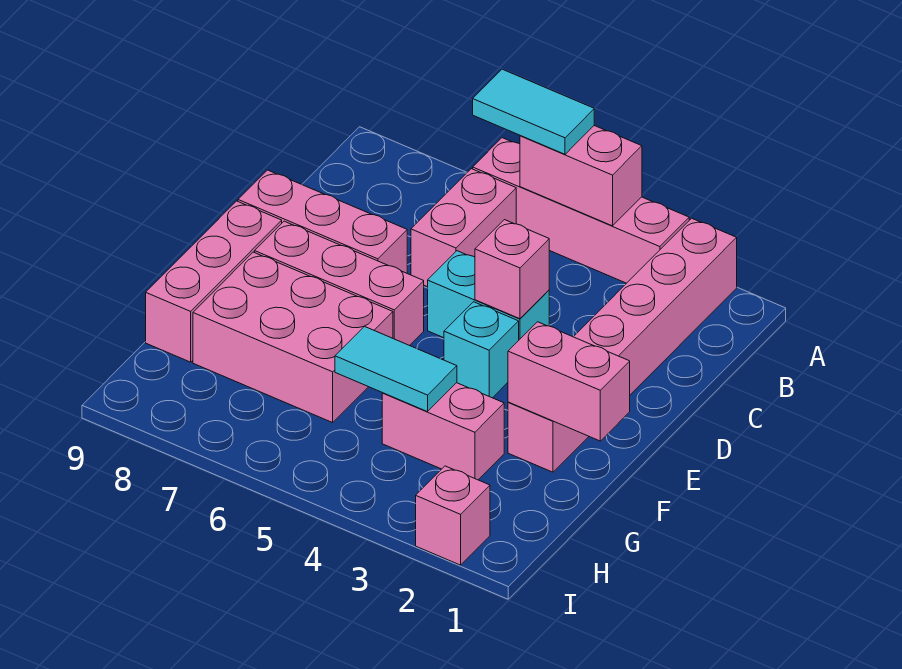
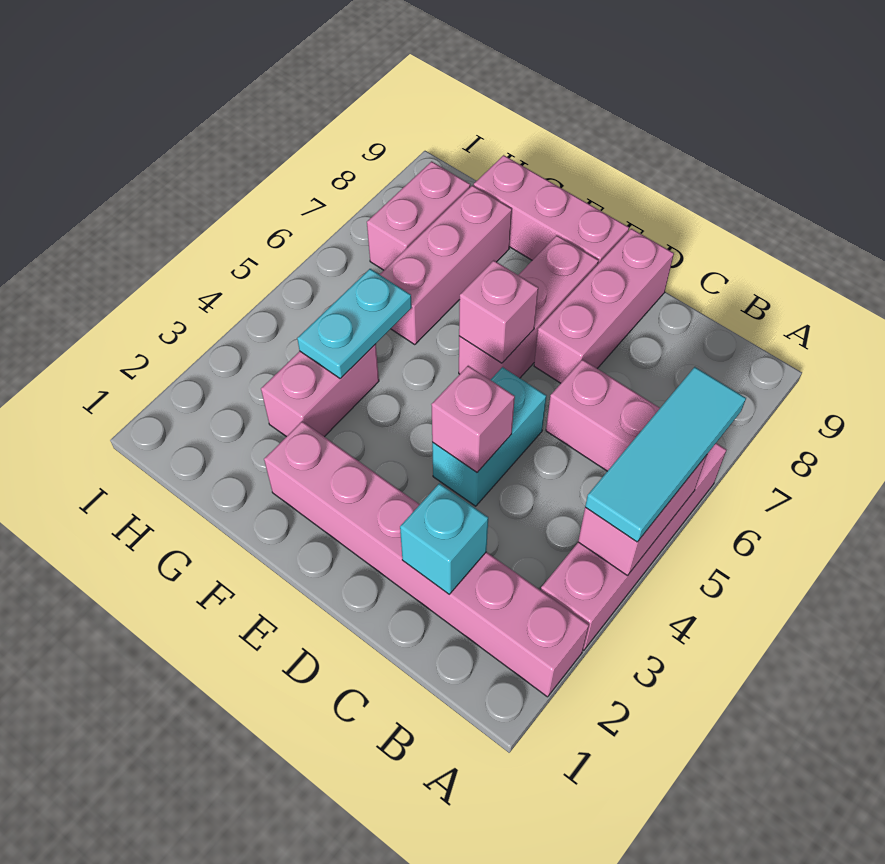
cyan 1x2 tile [473,69,594,154] -> cyan 1x3 tile [585,367,746,542]
cyan 1x1 brick [444,302,519,398] -> cyan 1x1 brick moved to [400,483,488,594]
pink 1x2 brick [508,322,630,441] -> pink 1x2 brick moved to [367,161,470,270]
pink 2x3 brick [193,252,393,423] -> pink 1x3 brick [380,185,512,345]
cyan 1x2 tile [335,326,457,412] -> cyan 1x2 plate [297,269,412,378]
pink 1x1 brick [416,466,490,565] -> pink 1x1 brick moved to [459,260,538,363]

